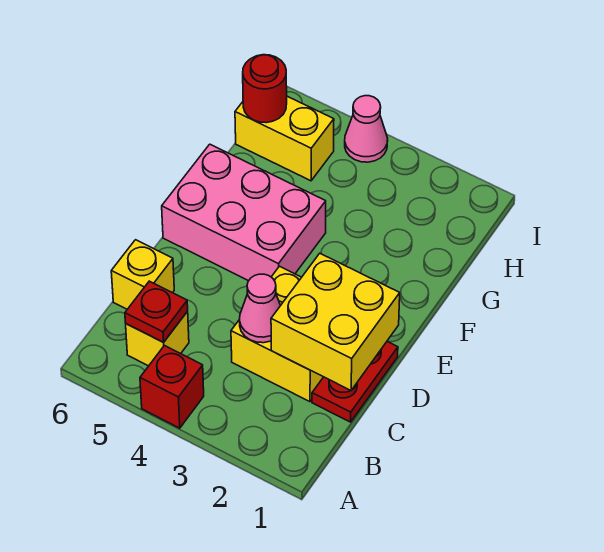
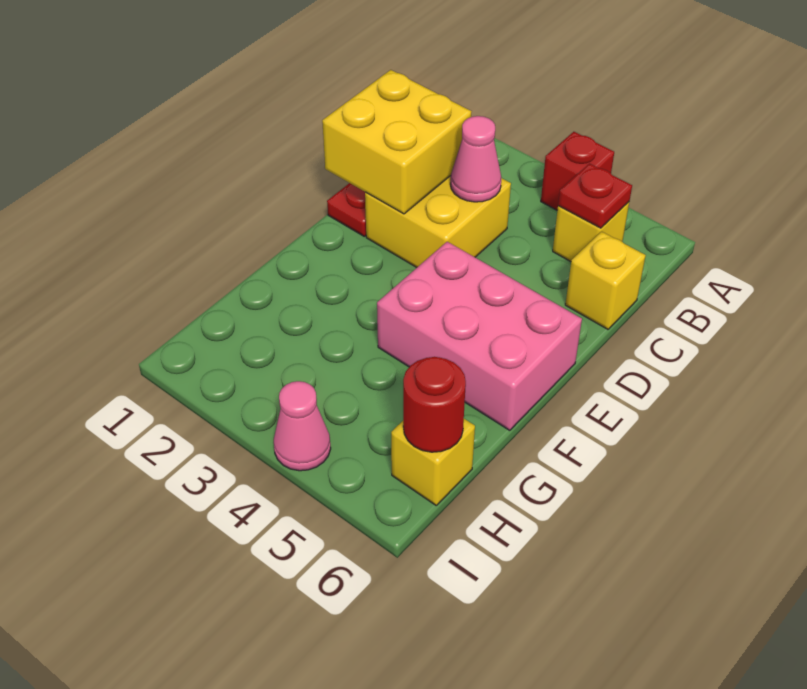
yellow 1x2 brick [235,96,334,181] -> yellow 1x1 brick [391,419,475,505]

